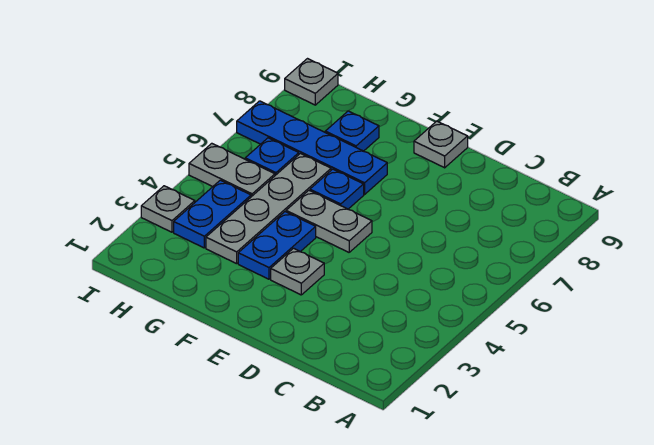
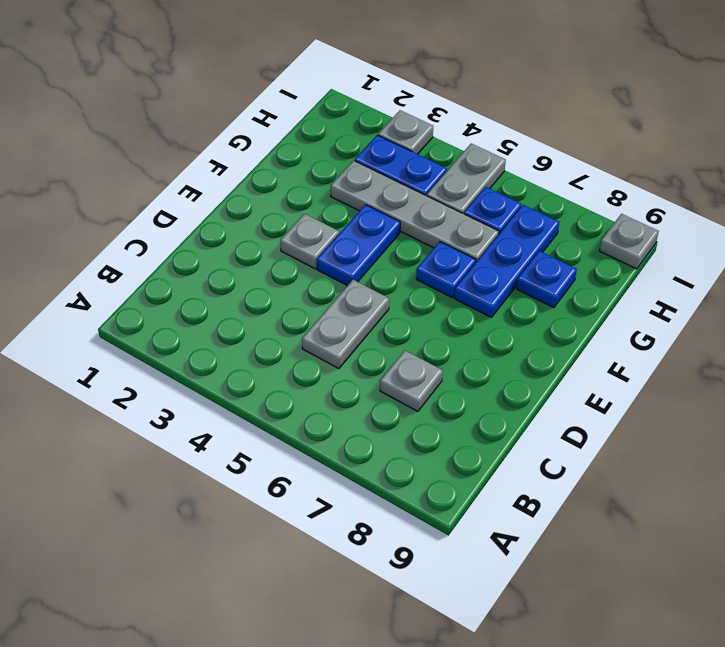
grey 1x2 plate [286,190,372,252] -> grey 1x2 plate moved to [302,280,389,369]
grey 1x1 plate [414,121,468,168] -> grey 1x1 plate moved to [380,350,443,411]
blue 1x2 plate [238,212,316,279] -> blue 1x2 plate turned to [317,205,400,286]
blue 1x4 plate [237,101,387,194] -> blue 1x3 plate [455,205,559,318]

